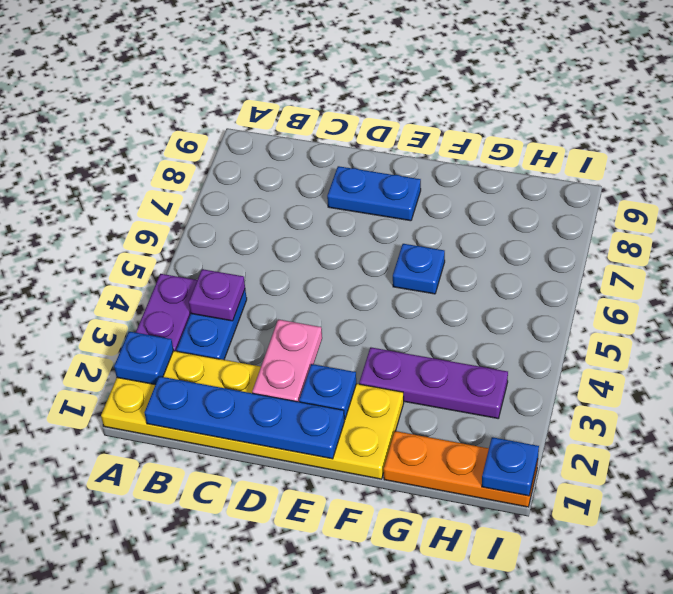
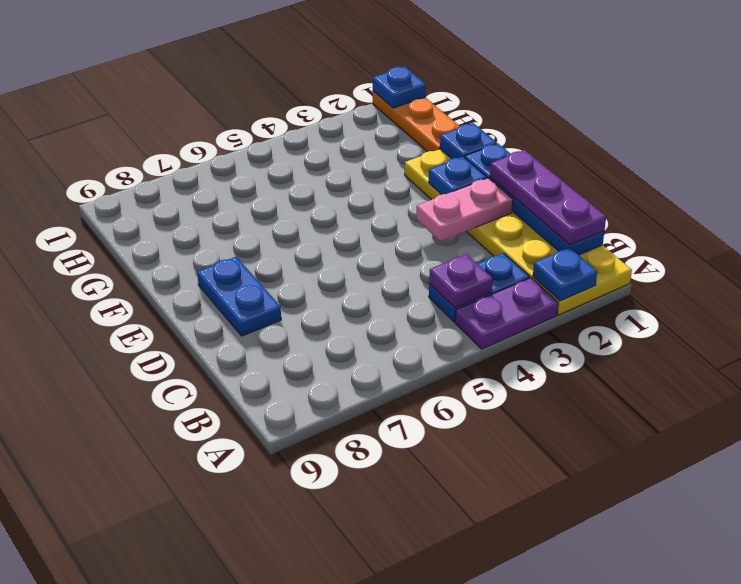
purple 1x3 plate [359,347,508,418] -> purple 1x3 plate moved to [490,150,606,245]
blue 1x1 plate [393,244,445,294] -> blue 1x1 plate moved to [440,123,497,159]

